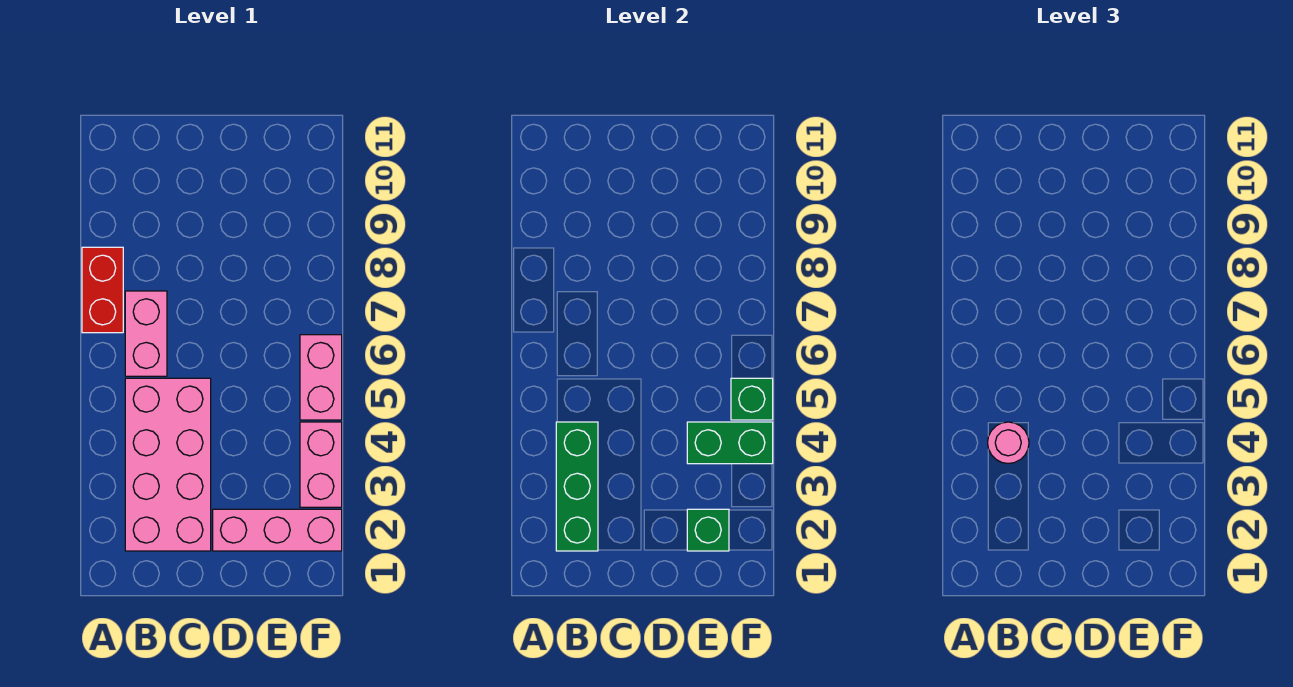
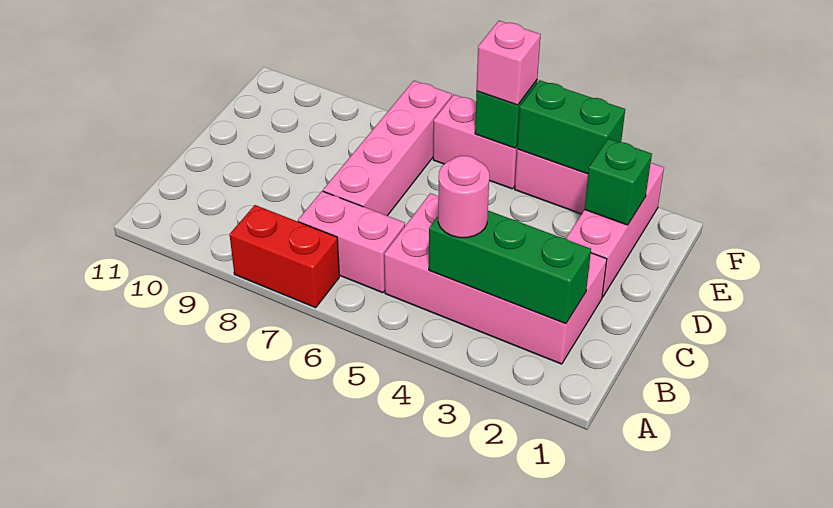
none -> pink 1x4 brick [323,81,452,216]
green 1x2 brick [687,422,773,464] -> green 1x2 brick turned to [517,80,625,174]
none -> pink 1x1 brick [477,21,541,105]

